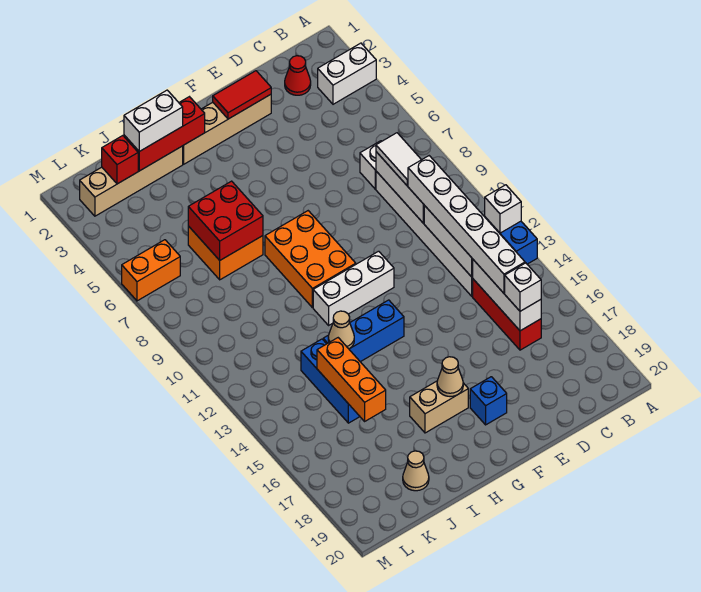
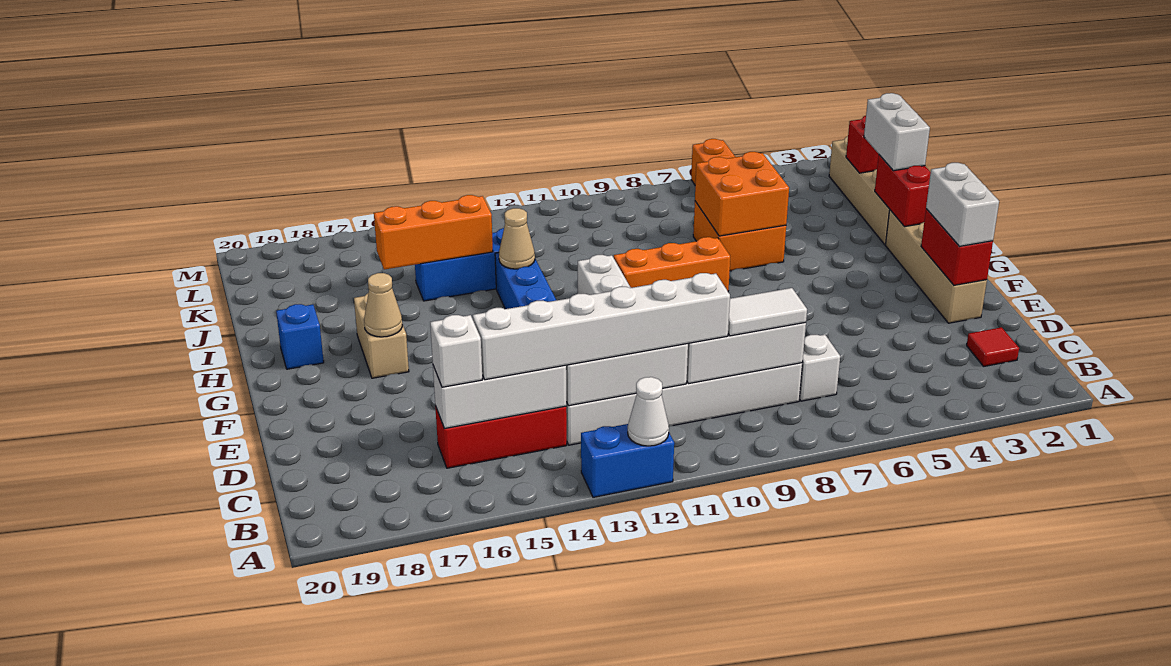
white 1x2 brick [318,43,376,104] -> white 1x2 brick moved to [926,163,999,247]
white 1x1 brick [485,185,521,233] -> white 1x1 cone [628,377,669,446]
red 1x1 cone [285,56,311,95] -> red 1x1 tile [967,327,1019,366]
red 1x2 tile [213,71,271,119] -> red 1x2 brick [921,209,993,285]
blue 1x1 brick [470,377,507,425] -> blue 1x1 brick moved to [276,304,324,369]
orange 2x3 brick [265,211,356,308] -> orange 1x3 brick [614,237,730,291]
red 1x3 brick [124,97,205,171] -> red 1x2 brick [875,155,931,227]
red 2x2 brick [188,181,263,260] -> orange 2x2 brick [695,152,789,236]
tan 1x1 cone [403,451,429,491] -> none

